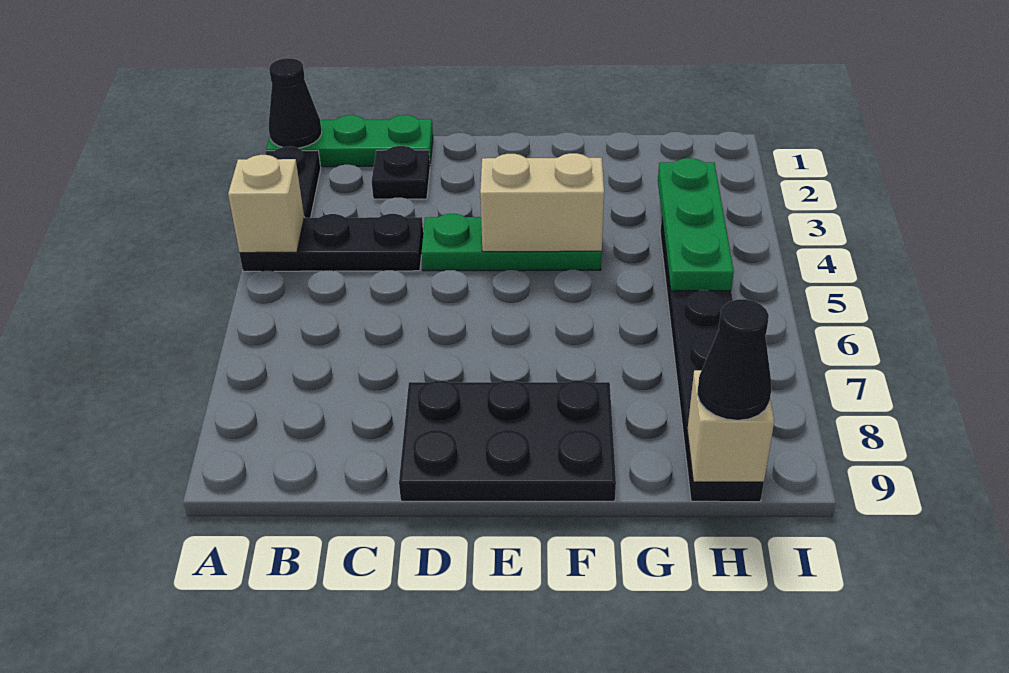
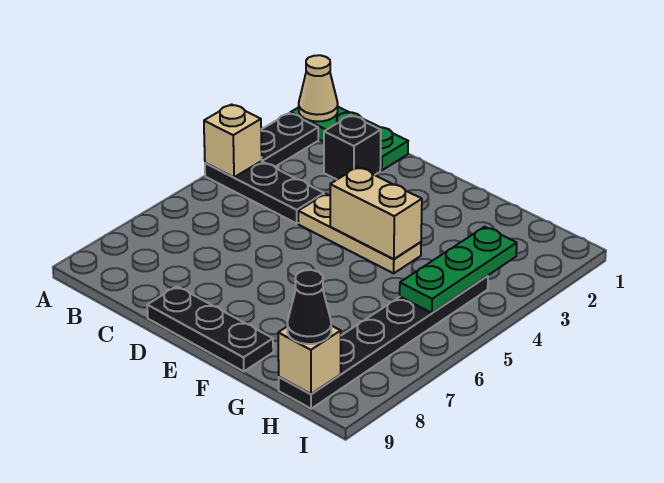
black 1x1 cone [269,58,322,148] -> tan 1x1 cone [299,55,338,122]
black 1x1 plate [372,146,430,199] -> black 1x1 brick [324,115,381,179]
green 1x3 plate [422,214,602,271] -> tan 1x3 plate [298,194,421,273]
black 2x3 plate [399,380,616,501] -> black 1x3 plate [147,286,273,371]

